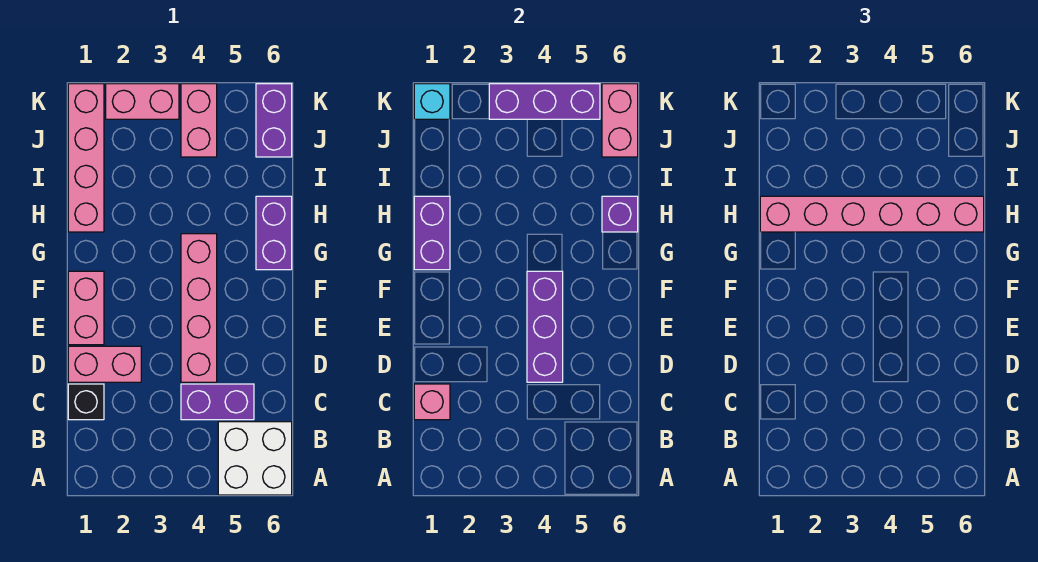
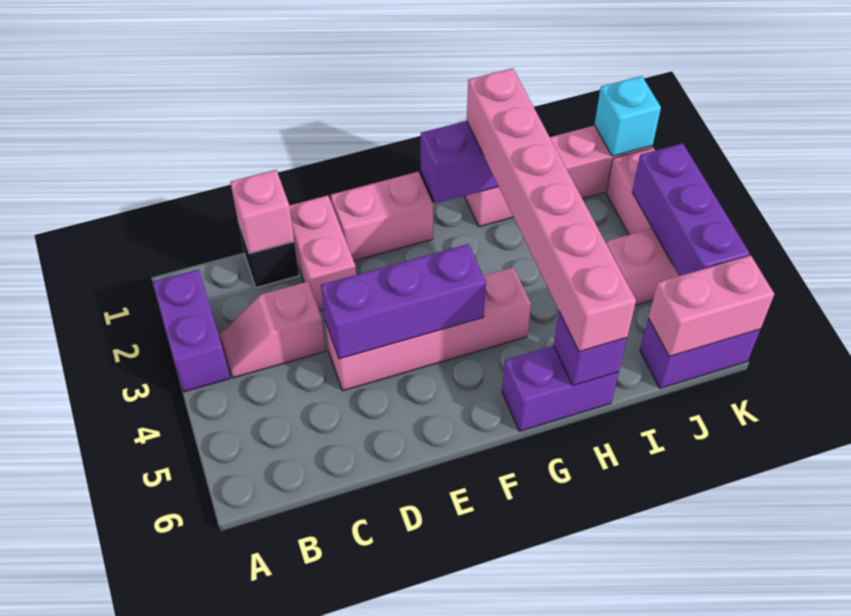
white 2x2 brick [218,422,292,495] -> none
none -> pink 1x2 slope [220,282,326,378]
purple 1x2 brick [181,384,254,420] -> purple 1x2 brick moved to [152,269,230,392]

